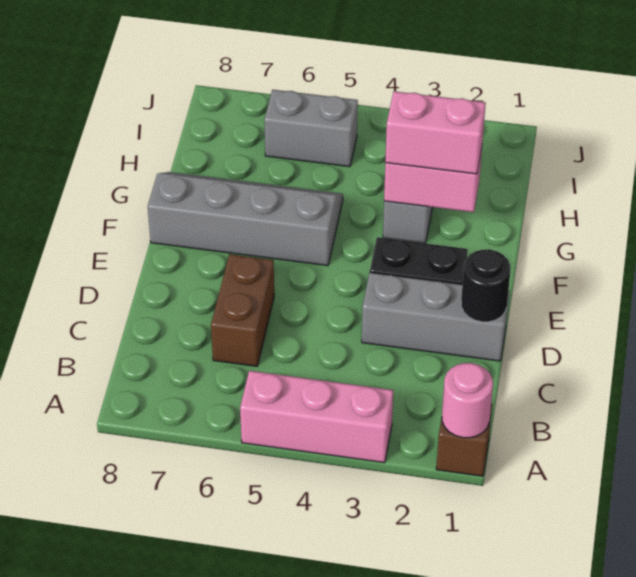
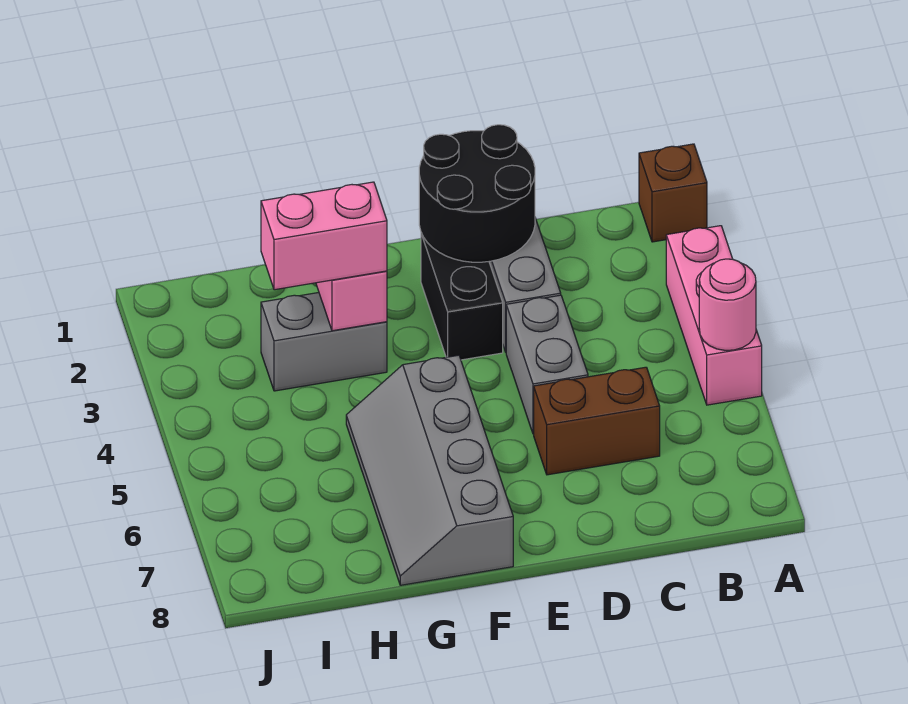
pink 1x1 round brick [442,363,493,438] -> pink 1x1 round brick moved to [699,259,756,350]
black 1x1 round brick [461,249,511,322] -> black 2x2 round brick [419,125,535,262]
pink 1x2 brick [385,91,486,174] -> pink 1x2 brick turned to [261,182,387,290]
grey 1x2 brick [264,90,358,167] -> grey 1x2 brick moved to [506,295,588,434]

